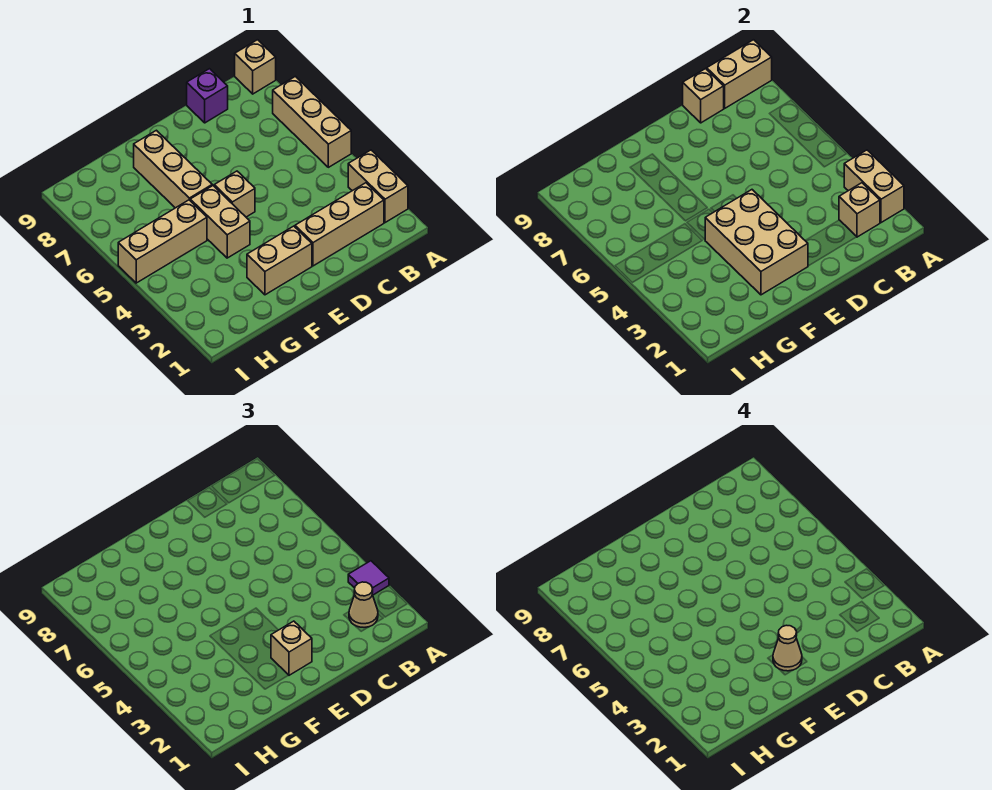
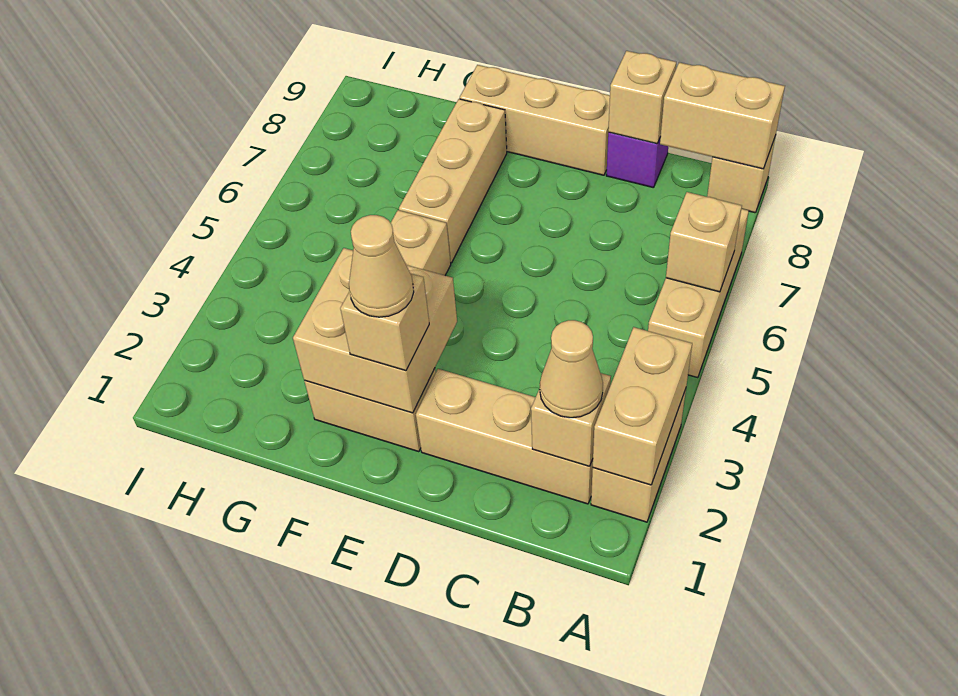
purple 1x1 tile [348,561,389,595] -> none
tan 2x3 brick [705,190,808,295] -> tan 2x2 brick [293,248,457,413]
tan 1x1 brick [214,171,255,217] -> tan 1x1 brick moved to [666,192,742,292]
tan 1x3 brick [118,200,207,283] -> tan 1x3 brick moved to [460,65,610,175]

